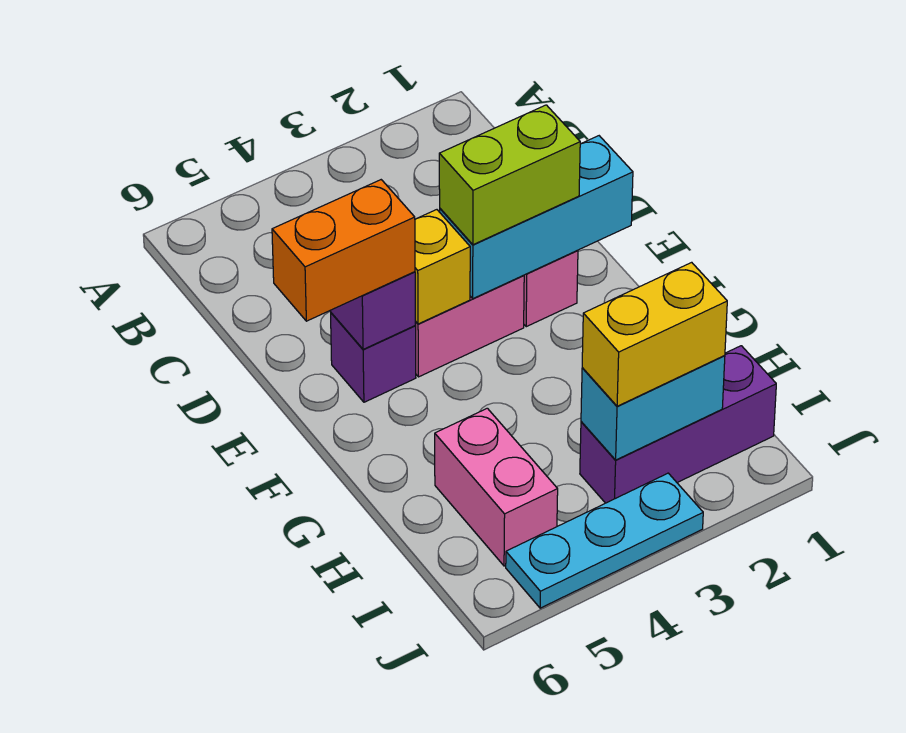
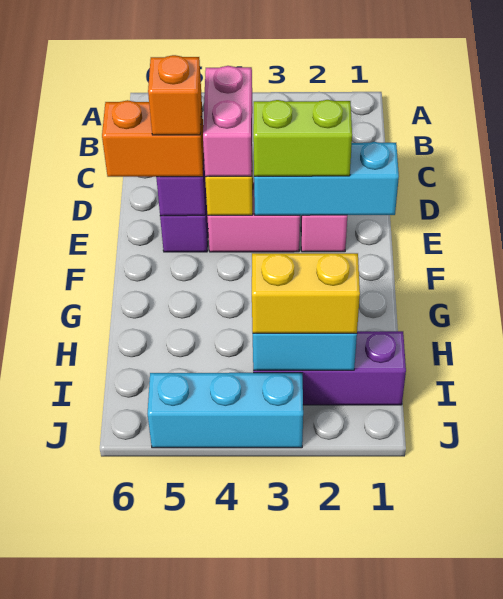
none -> orange 1x1 brick [148,55,202,135]
pink 1x2 brick [435,408,558,566] -> pink 1x2 brick moved to [203,66,253,177]
cyan 1x3 plate [506,473,703,608] -> cyan 1x3 brick [147,373,303,448]

